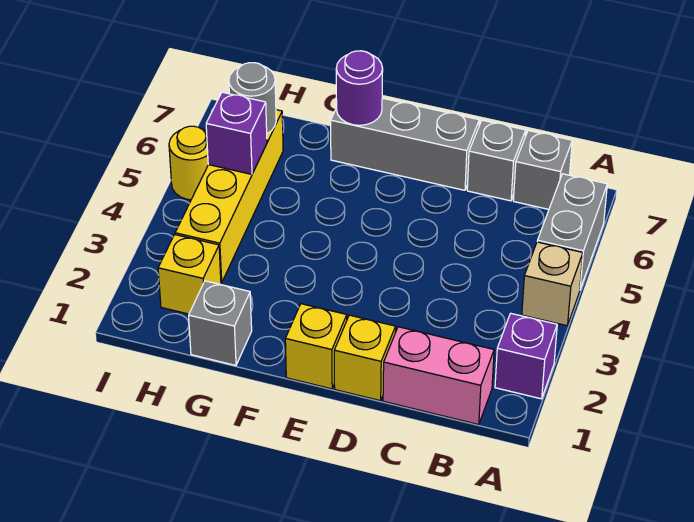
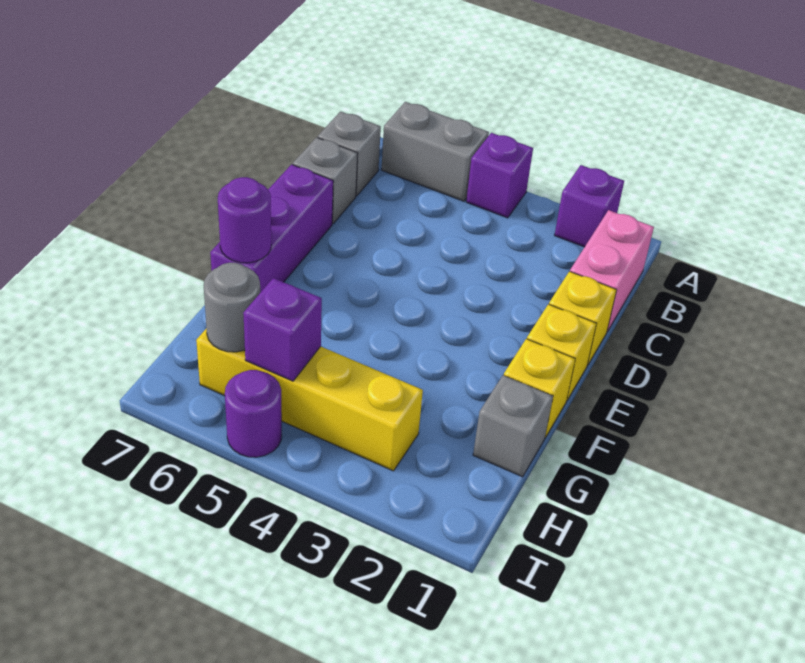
tan 1x1 brick [522,242,583,326] -> purple 1x1 brick [466,133,533,218]
grey 1x3 brick [331,98,479,190] -> purple 1x3 brick [210,164,333,293]
yellow 1x1 brick [158,235,221,314] -> yellow 1x1 brick moved to [504,339,575,438]
yellow 1x1 round brick [169,126,208,200] -> purple 1x1 round brick [225,370,282,457]

